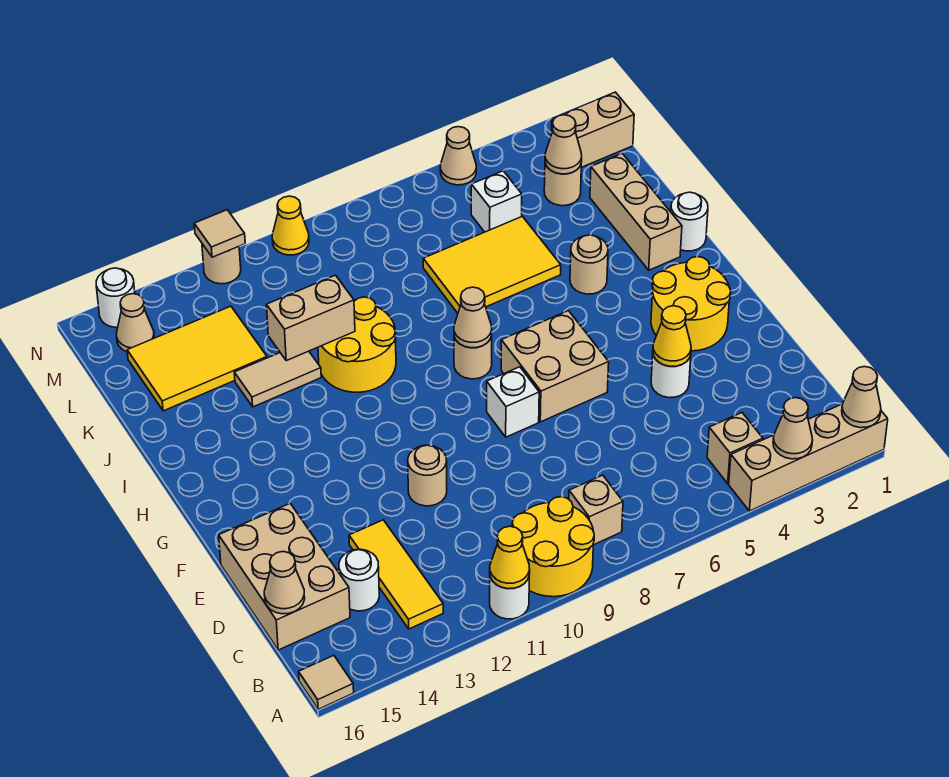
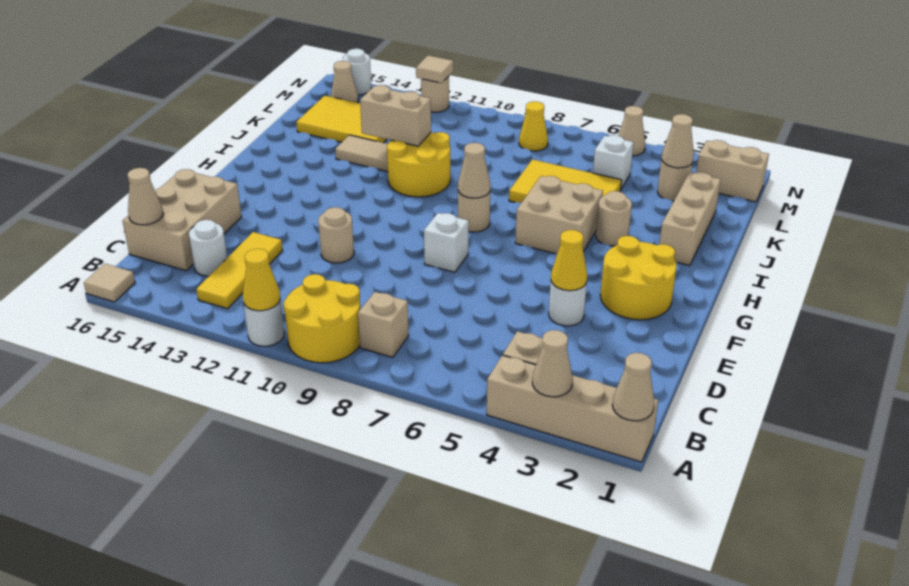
tan 2x2 brick [501,311,609,422] -> tan 2x2 brick moved to [515,176,603,254]
white 1x1 round brick [671,192,708,251] -> none
yellow 1x1 cone [272,196,309,255] -> yellow 1x1 cone moved to [519,101,548,151]

